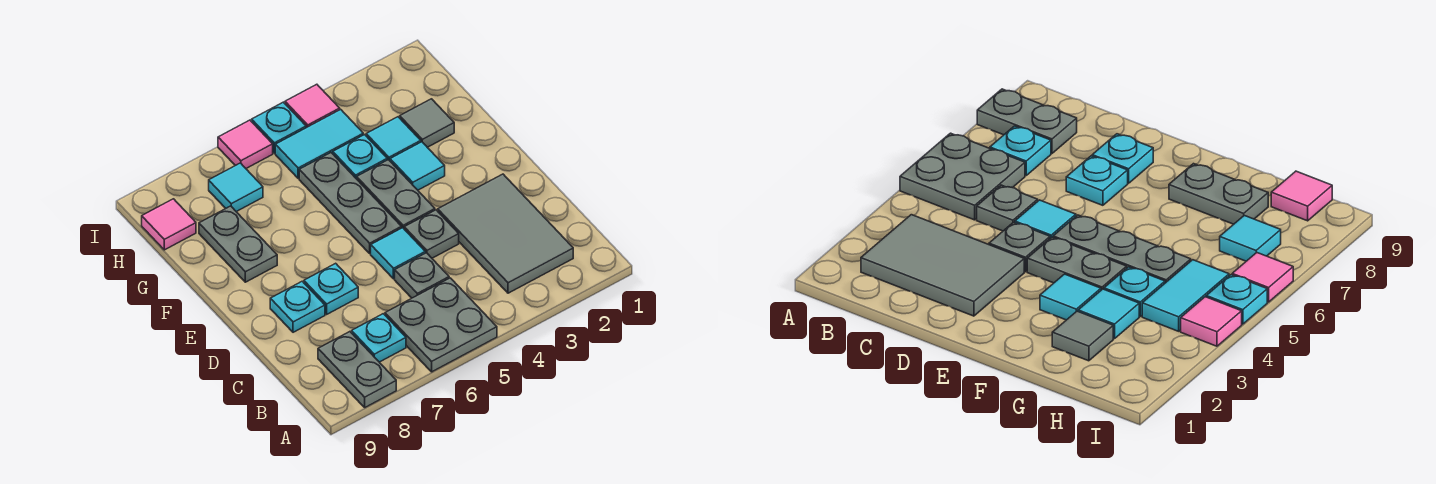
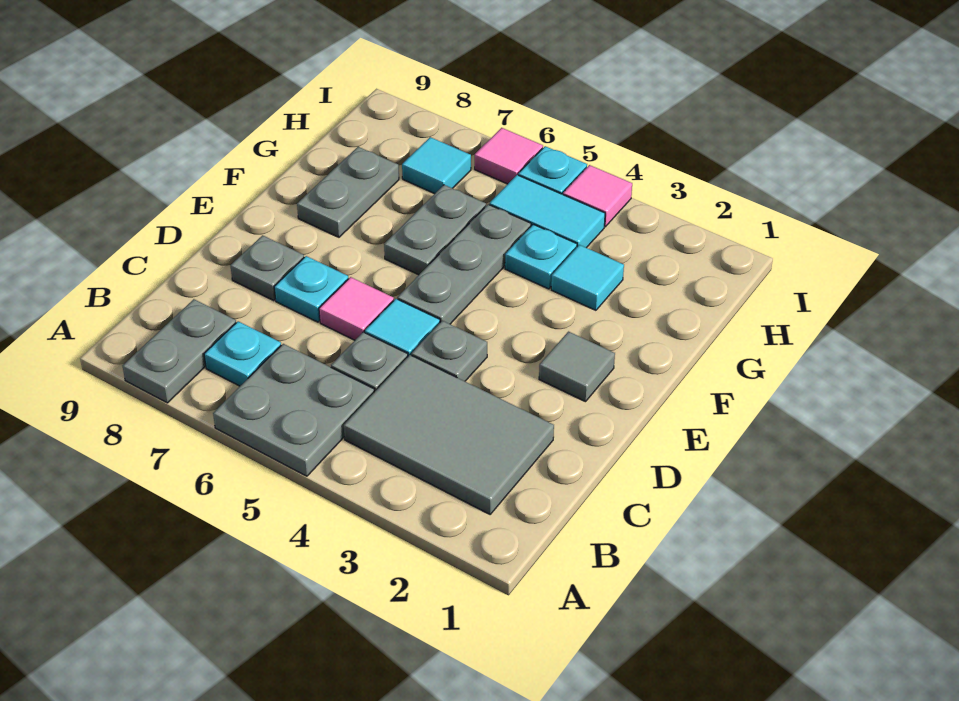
grey 2x3 tile [438,174,573,293] -> grey 2x3 tile turned to [344,355,554,514]
cyan 1x1 plate [270,281,325,332] -> grey 1x1 plate [230,235,304,300]
grey 1x2 plate [357,160,435,228] -> grey 1x2 plate moved to [384,185,486,275]
cyan 1x1 tile [390,142,445,190] -> none
grey 1x1 tile [400,99,454,147] -> grey 1x1 tile moved to [539,332,615,402]
pink 1x1 tile [142,199,196,250] -> pink 1x1 tile moved to [319,277,394,340]

